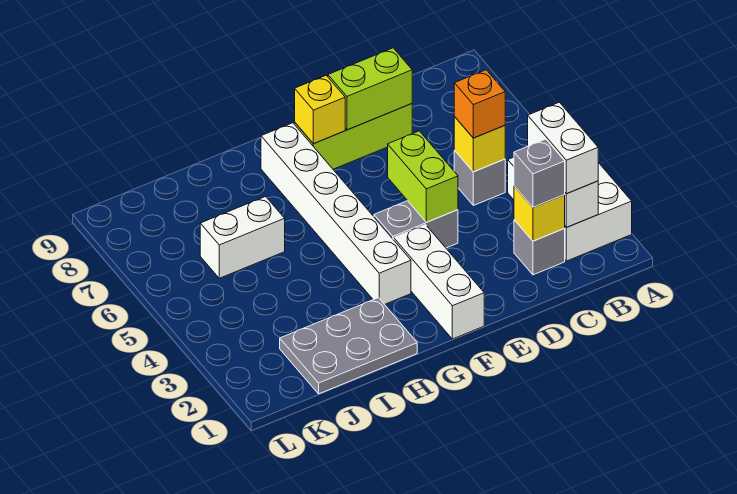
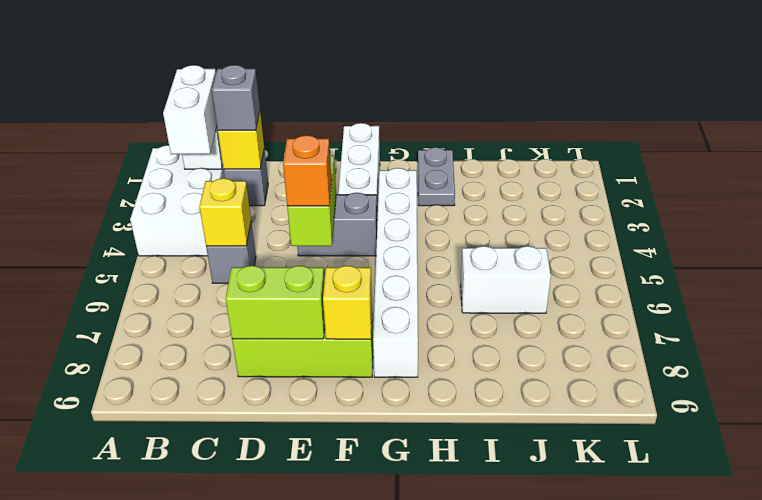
orange 1x1 brick [454,70,505,138] -> orange 1x1 brick moved to [283,135,332,206]
grey 2x3 plate [280,298,417,394] -> grey 1x2 plate [418,147,455,206]

